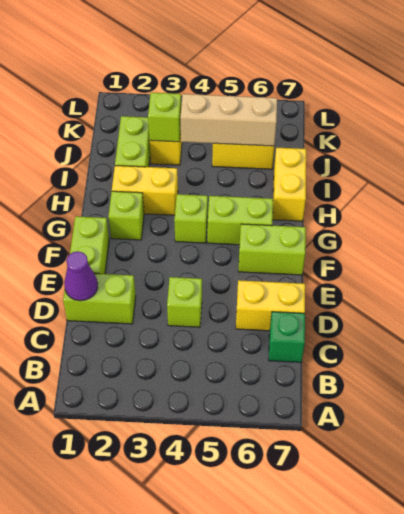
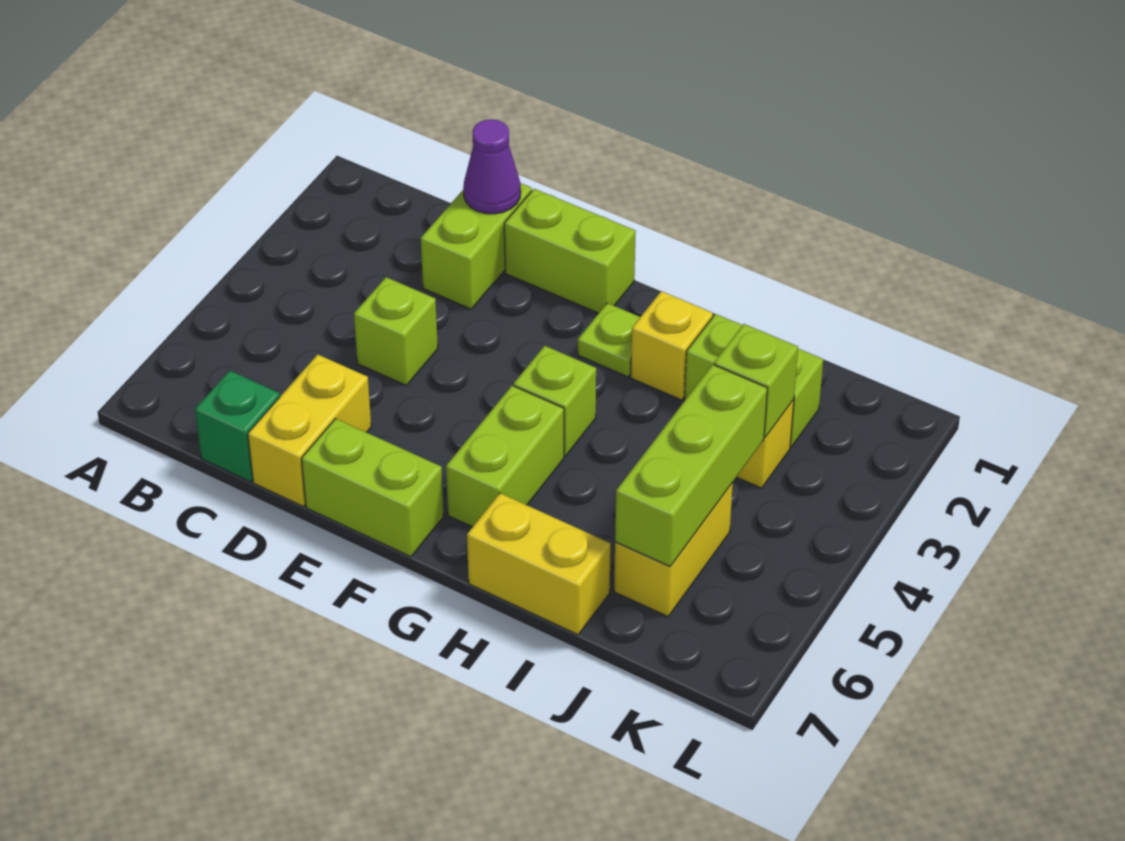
lime 1x2 brick [238,224,306,275] -> lime 1x2 brick turned to [301,419,444,557]
lime 1x1 brick [108,191,144,240] -> lime 1x1 plate [578,303,640,377]
yellow 1x2 brick [112,166,178,215] -> yellow 1x1 brick [631,291,713,400]
tan 1x3 brick [180,94,277,146] -> lime 1x3 brick [615,365,767,567]

